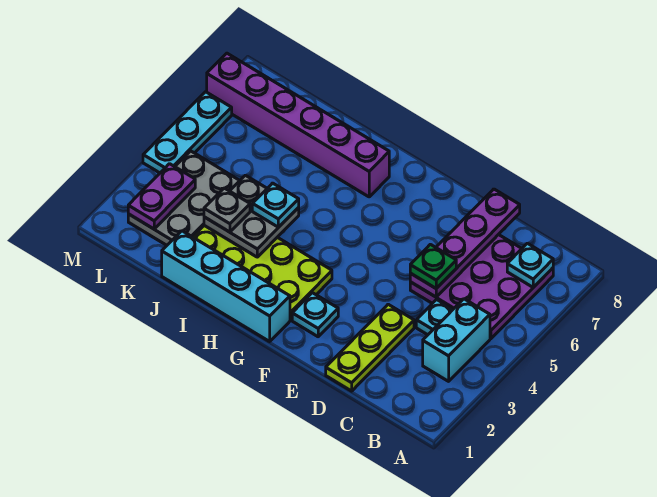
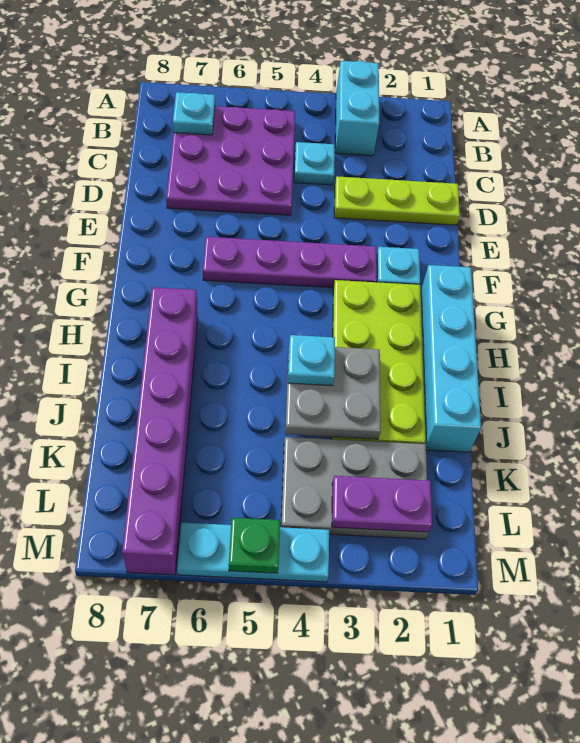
cyan 1x2 brick [423,299,490,381] -> cyan 1x2 brick turned to [335,61,379,156]
purple 1x4 plate [410,189,520,297] -> purple 1x4 plate moved to [203,237,377,288]
green 1x1 plate [410,244,456,288] -> green 1x1 plate moved to [229,518,280,573]
grey 1x1 plate [204,188,250,232] -> none

